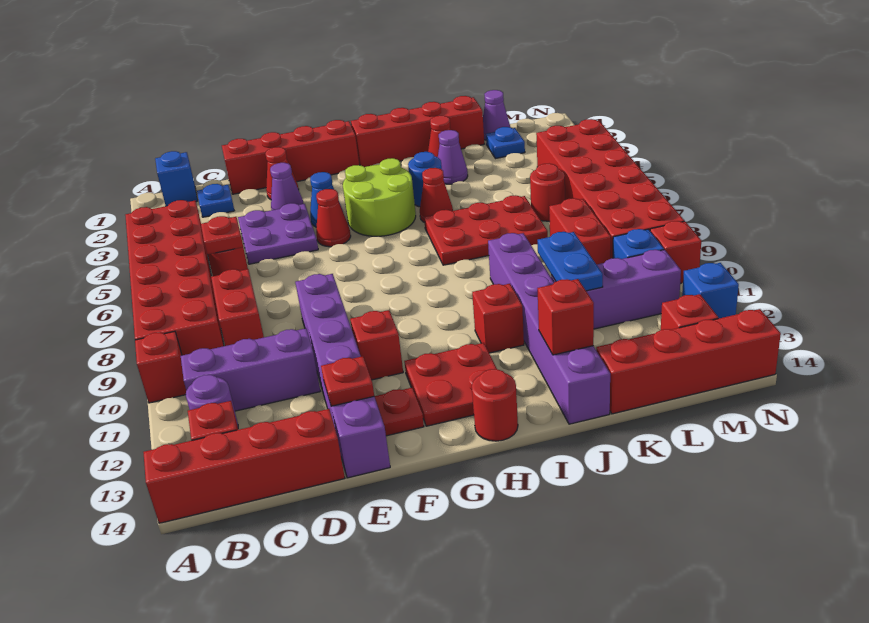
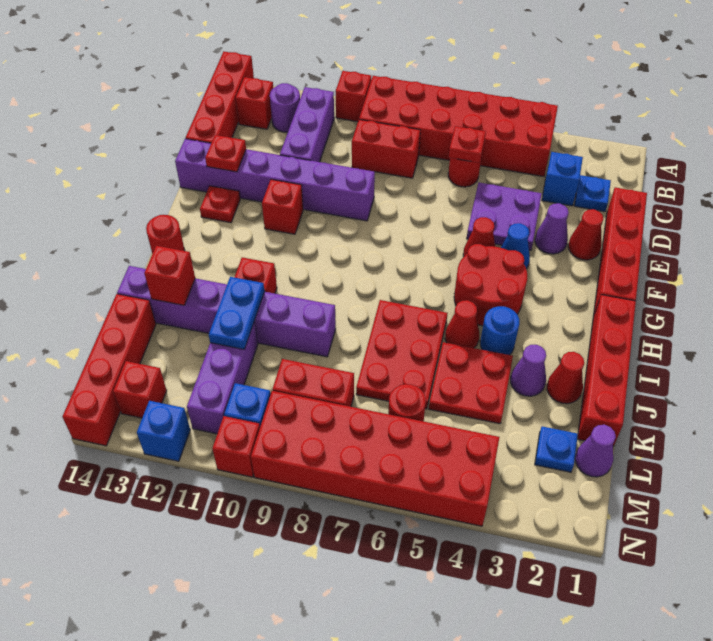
blue 1x1 brick [155,151,198,206] -> blue 1x1 brick moved to [542,152,583,206]
lime 2x2 round brick [343,158,416,236] -> red 2x2 round brick [454,244,527,326]
red 2x2 plate [404,343,497,426] -> red 2x2 plate moved to [429,342,513,424]
blue 1x2 plate [537,232,603,291] -> blue 1x2 plate turned to [209,277,265,349]

